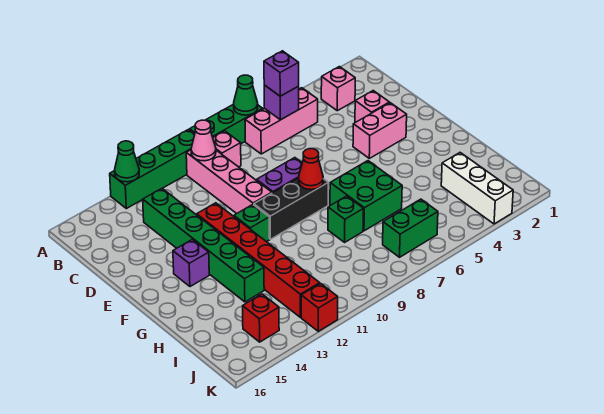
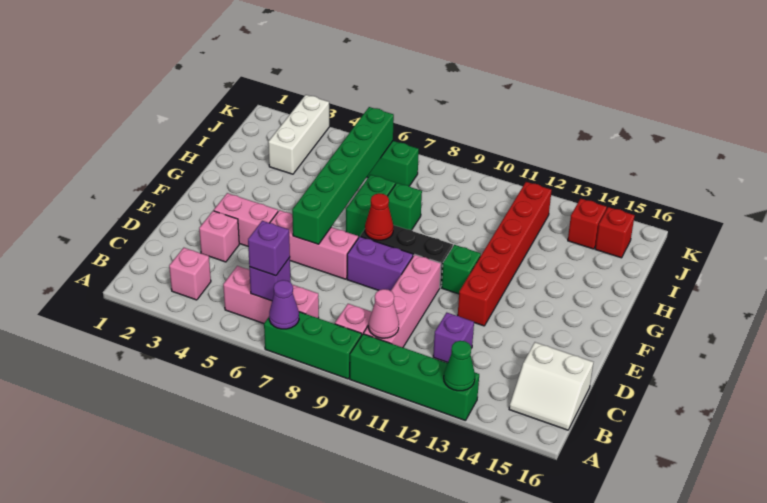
green 1x1 cone [233,75,258,115] -> purple 1x1 cone [269,280,299,329]
none -> white 2x2 slope [509,342,593,430]
green 1x6 brick [143,189,264,302] -> green 1x6 brick moved to [292,107,394,244]
none -> pink 1x3 brick [270,210,358,279]
purple 1x1 brick [173,239,209,287] -> purple 1x1 brick moved to [433,313,474,363]
green 2x2 brick [330,161,402,231] -> green 1x2 brick [346,175,395,238]
red 1x1 brick [301,284,338,331] -> red 1x1 brick moved to [595,207,635,258]

